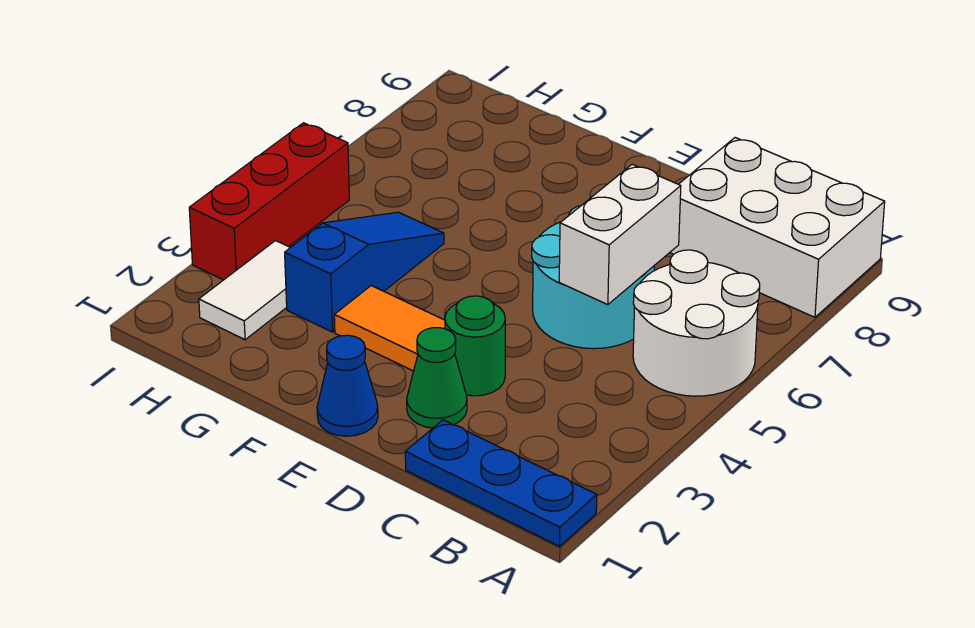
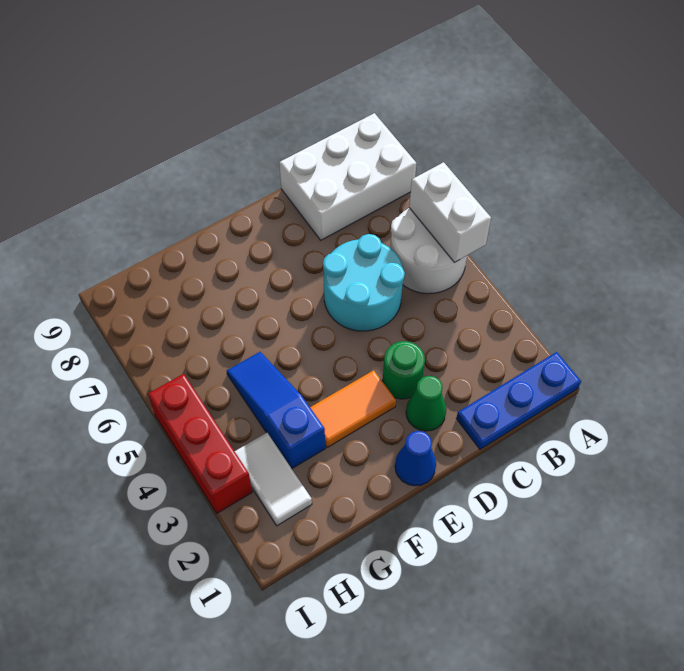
white 1x2 brick [559,164,681,305] -> white 1x2 brick moved to [409,162,491,262]

